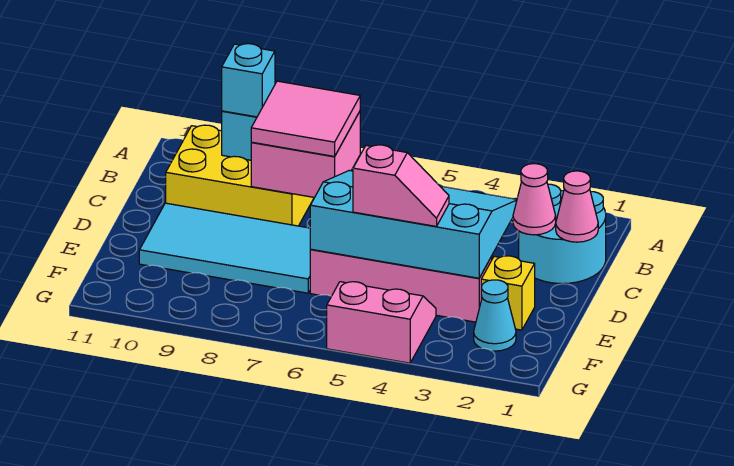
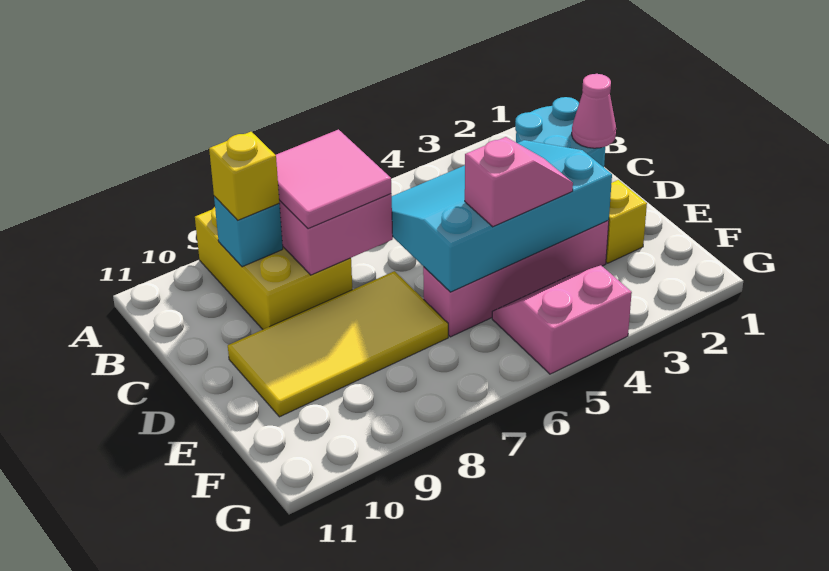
yellow 2x3 brick [166,125,314,226] -> yellow 2x3 brick turned to [195,207,352,329]
cyan 1x1 brick [222,44,275,117] -> yellow 1x1 brick [209,132,279,220]
pink 1x1 cone [513,164,556,235] -> none
cyan 2x4 tile [139,203,311,293] -> yellow 2x4 tile [228,271,448,417]
cyan 1x1 cone [474,280,516,351] -> none

